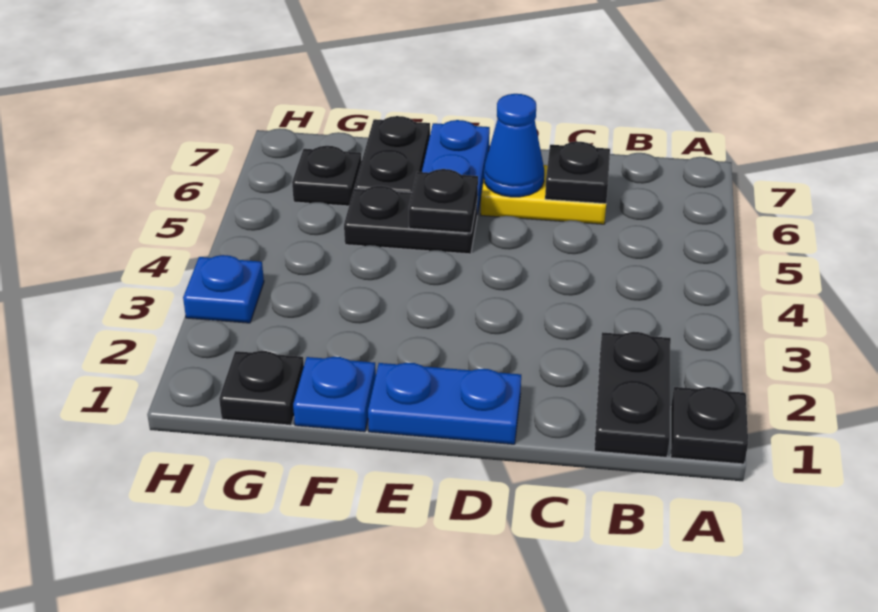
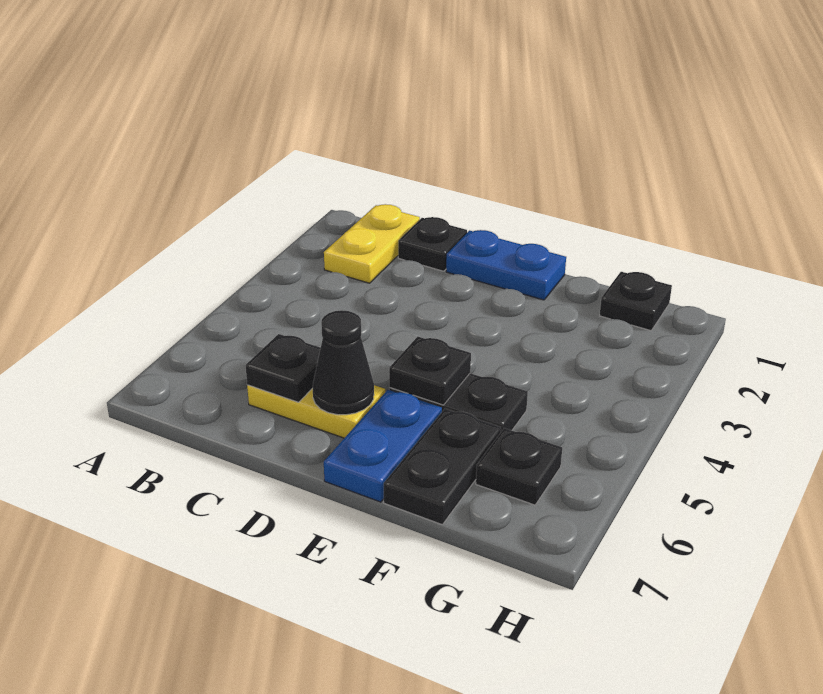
black 1x1 plate [671,387,748,464] -> black 1x1 plate moved to [398,217,467,271]
black 1x2 plate [594,332,671,457] -> yellow 1x2 plate [324,204,420,283]
blue 1x1 cone [484,94,544,197] -> black 1x1 cone [313,310,374,415]
blue 1x1 plate [293,357,376,432] -> none
blue 1x1 plate [183,255,264,323] -> none

